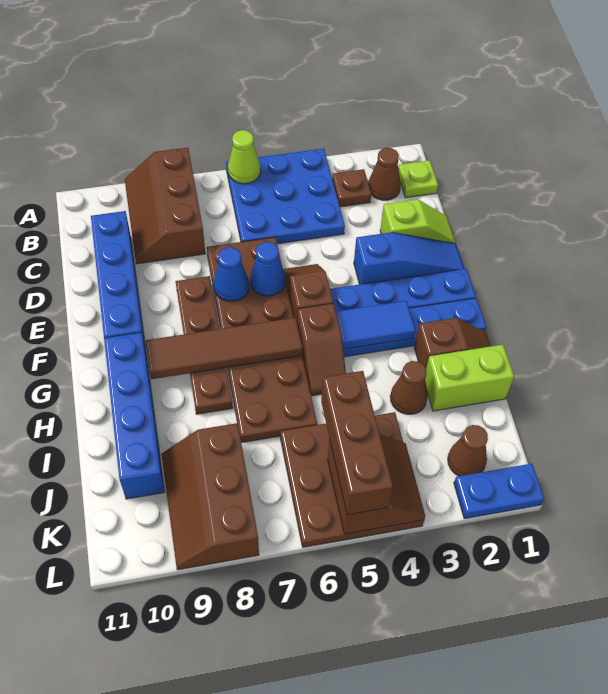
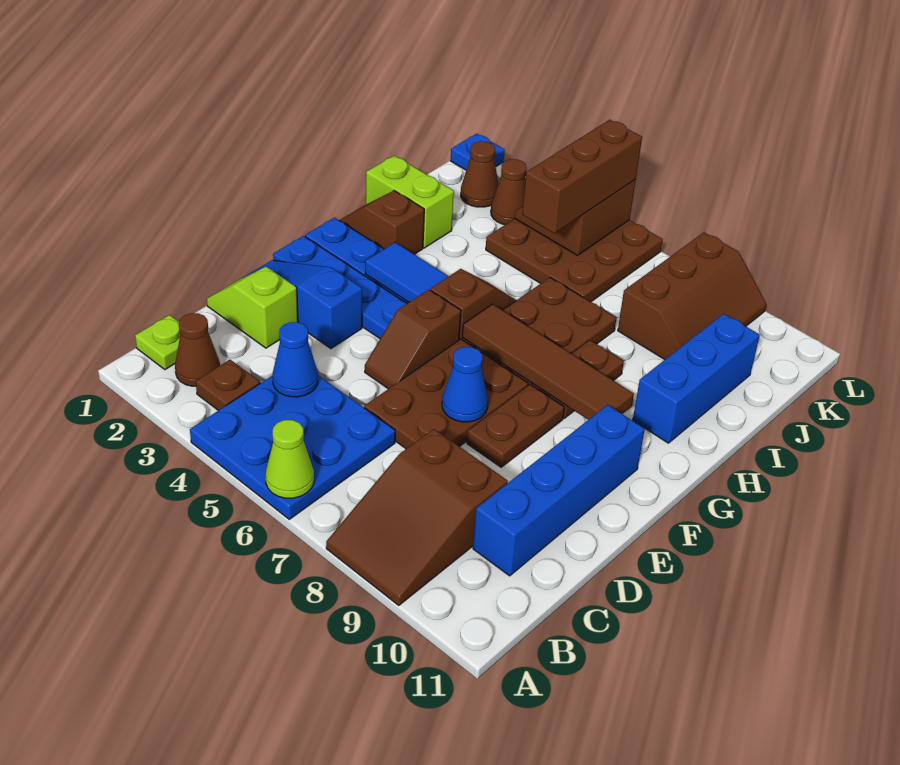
brown 2x3 slope [125,148,205,264] -> brown 2x3 slope turned to [326,429,508,606]
blue 1x1 cone [251,242,285,296] -> blue 1x1 cone moved to [273,322,318,397]
blue 1x4 brick [104,332,165,499] -> blue 1x3 brick [633,314,760,443]
brown 1x1 cone [390,361,428,414] -> brown 1x1 cone moved to [491,159,527,225]
blue 1x2 plate [454,464,544,519] -> blue 1x1 plate [451,134,505,170]

